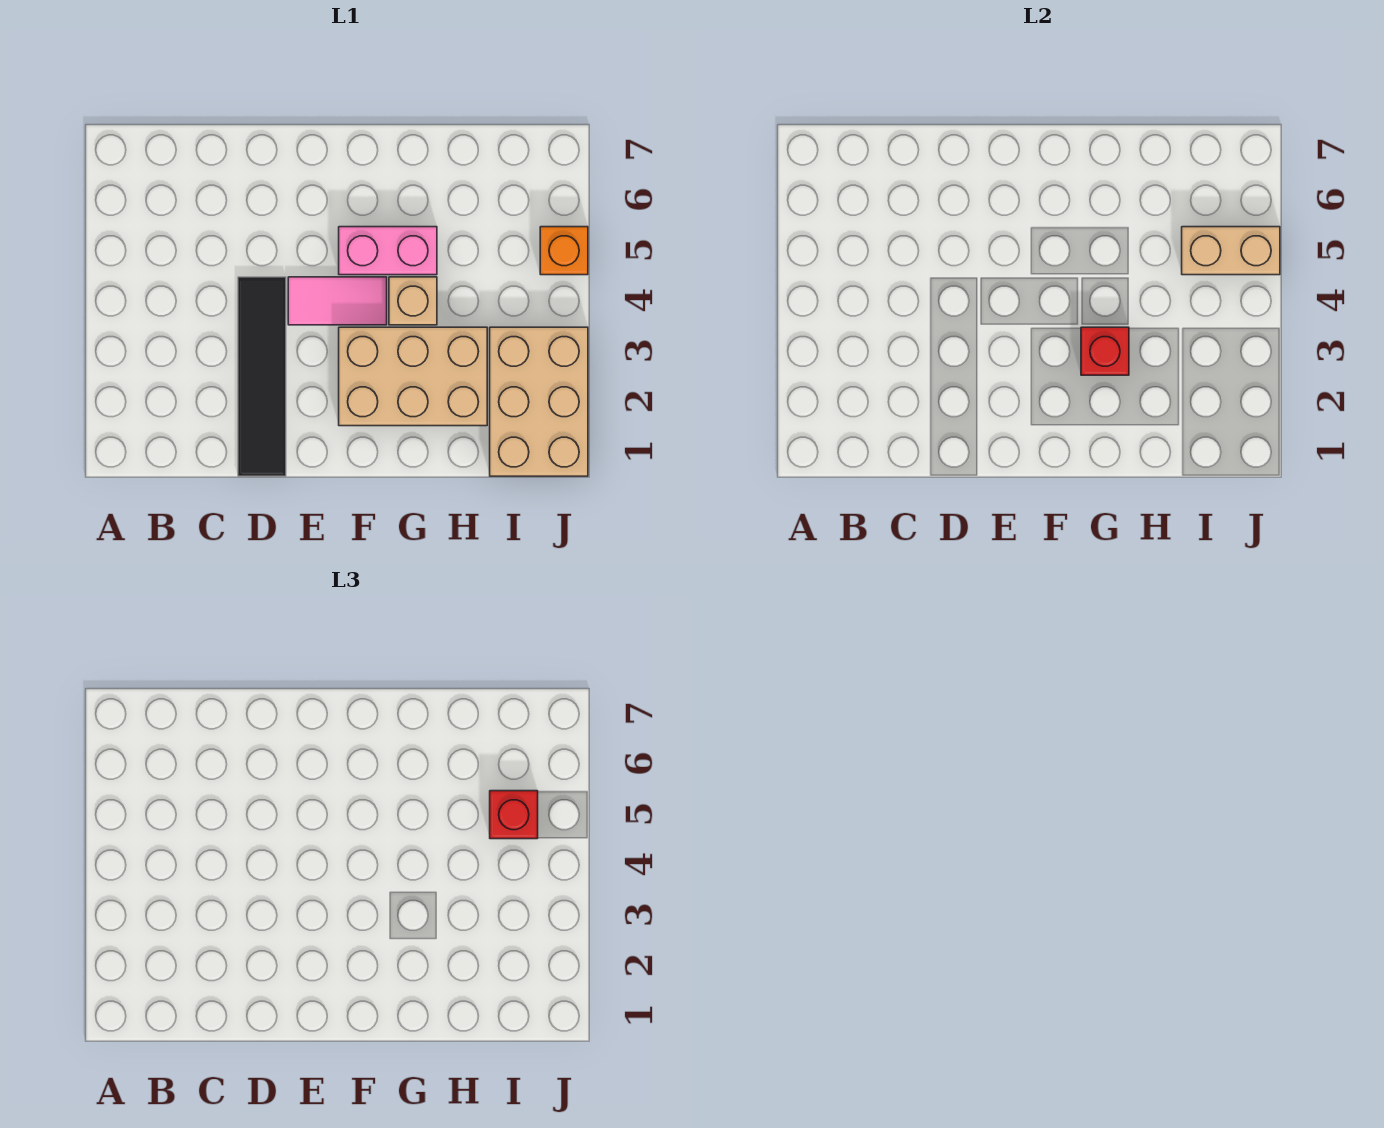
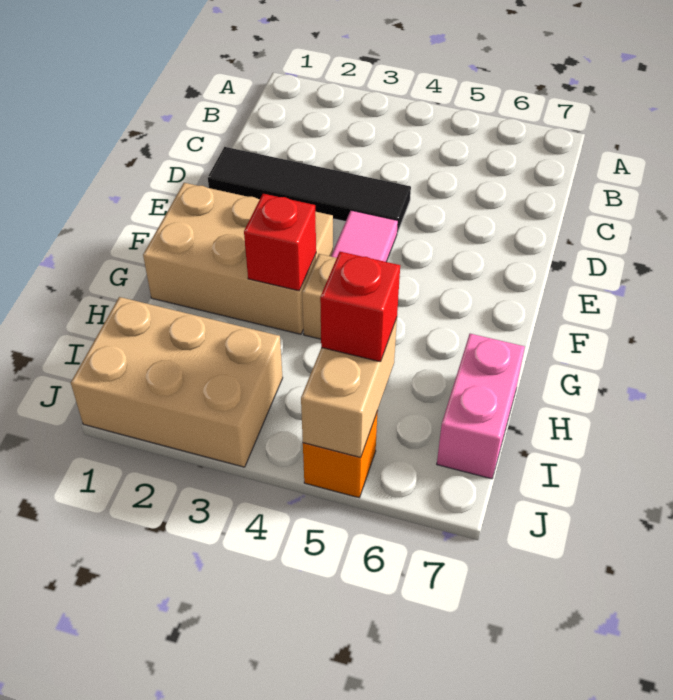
tan 2x3 brick [339,327,487,426] -> tan 2x3 brick turned to [143,183,333,334]
pink 1x2 brick [339,227,437,275] -> pink 1x2 brick moved to [437,334,525,479]

